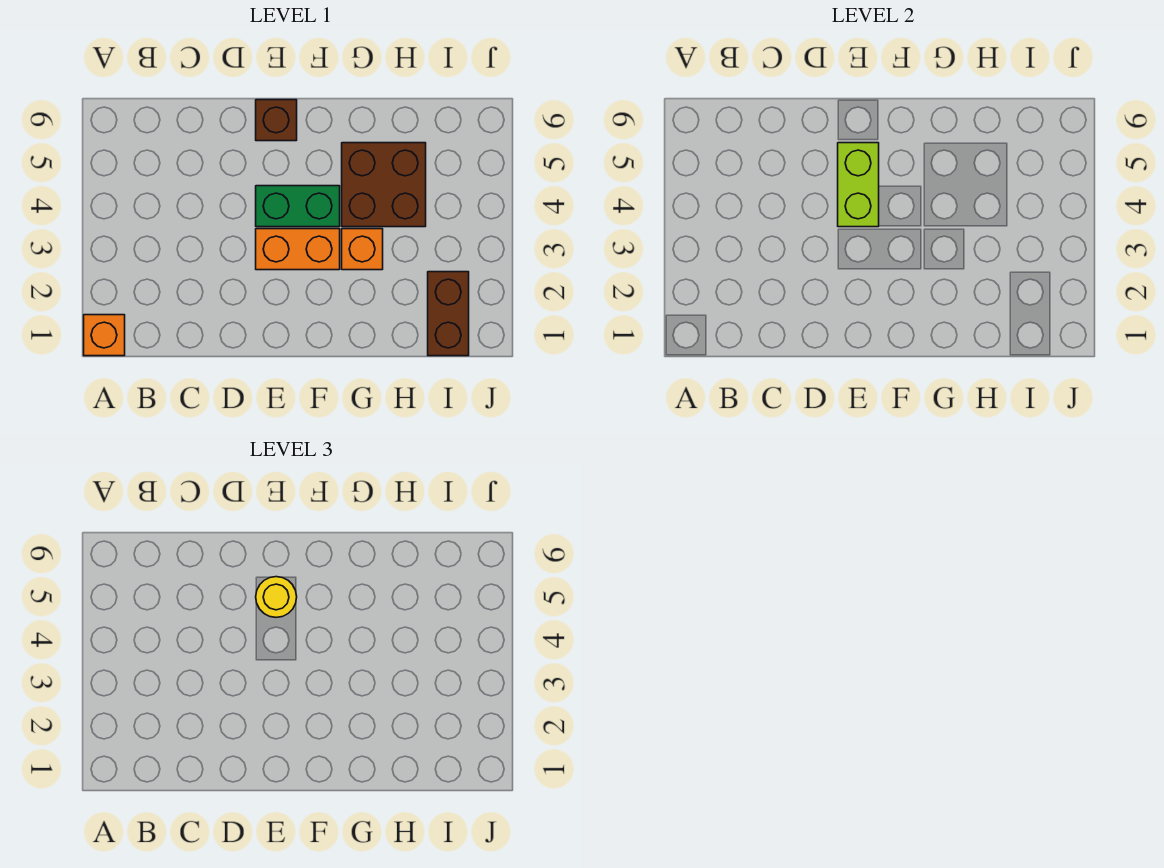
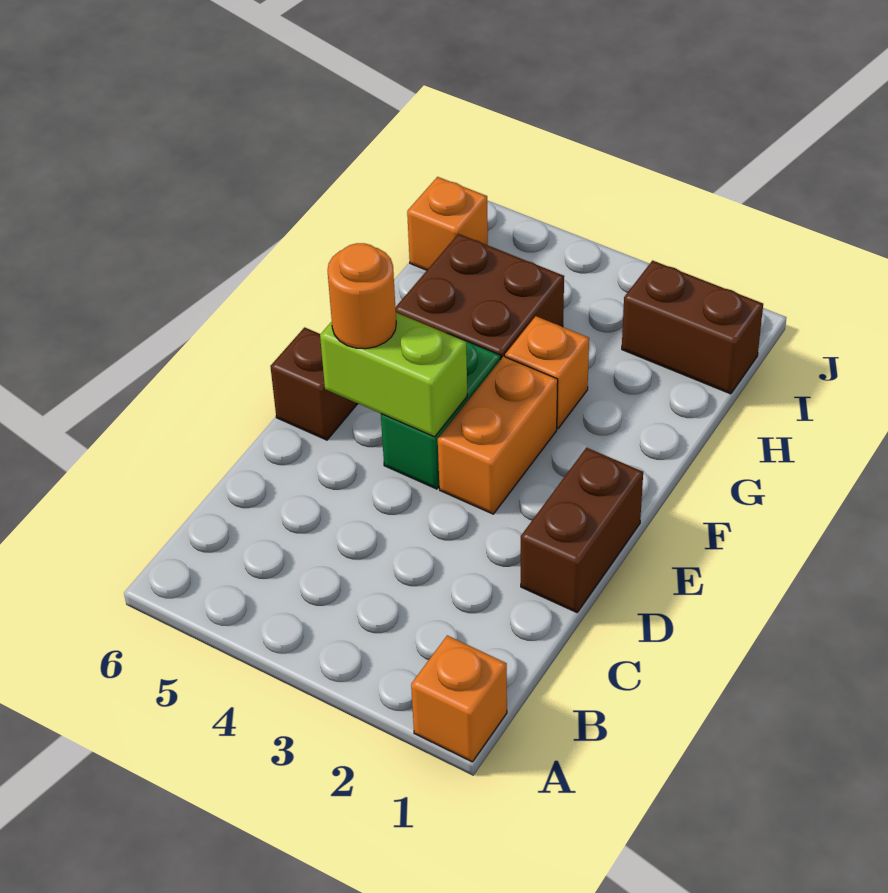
none -> brown 1x2 brick [521,448,643,612]
yellow 1x1 round brick [256,577,297,617] -> orange 1x1 round brick [327,243,396,349]
none -> orange 1x1 brick [407,177,488,270]

